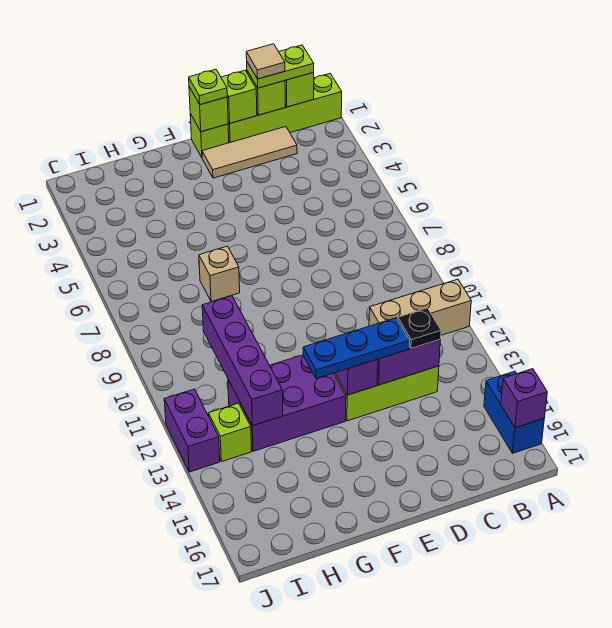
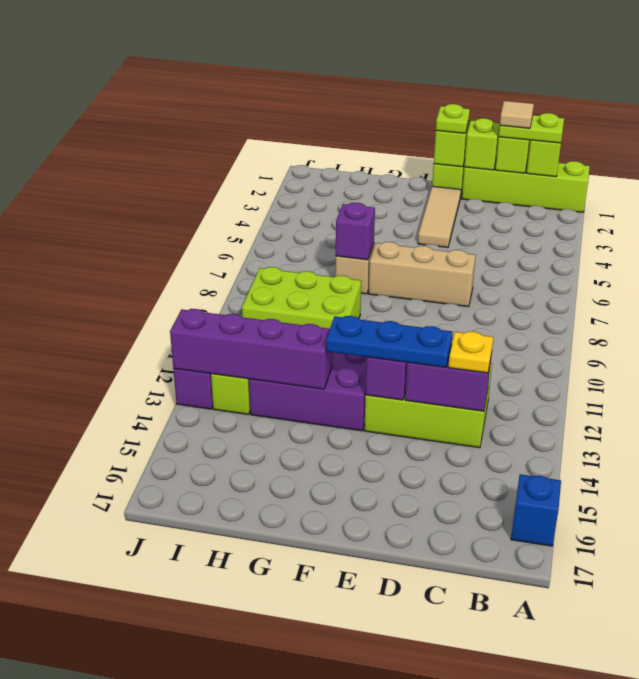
tan 1x3 brick [369,279,471,335] -> tan 1x3 brick moved to [369,242,476,307]
blue 1x2 brick [484,371,544,453] -> blue 1x1 brick [511,474,561,546]
purple 1x1 brick [501,369,547,428] -> purple 1x1 brick moved to [336,203,375,260]
tan 1x3 tile [202,127,297,178] -> tan 1x3 tile turned to [418,186,461,247]
black 1x1 plate [398,308,441,348] -> yellow 1x1 plate [448,331,493,373]
none -> lime 2x3 brick [242,267,361,329]
purple 1x4 brick [202,296,283,426] -> purple 1x4 brick turned to [170,309,332,389]

